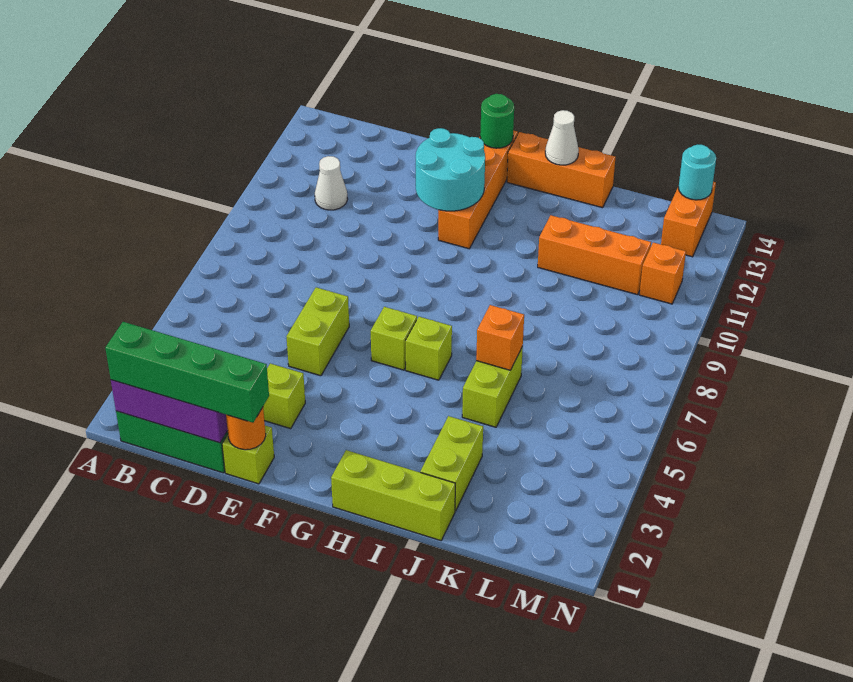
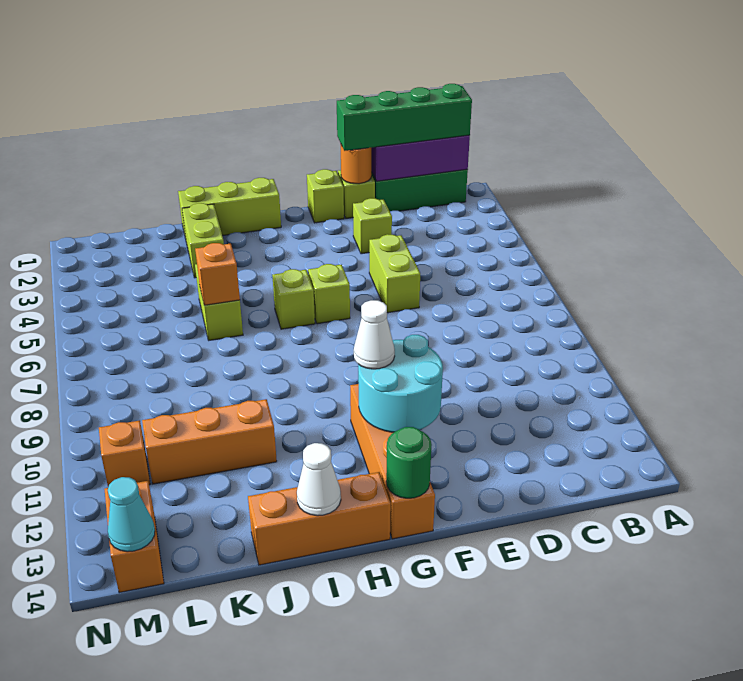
white 1x1 cone [315,156,348,210] -> white 1x1 cone moved to [354,300,395,369]
none -> lime 1x1 brick [307,169,344,223]
cyan 1x1 round brick [678,145,716,200] -> cyan 1x1 cone [108,477,155,552]

